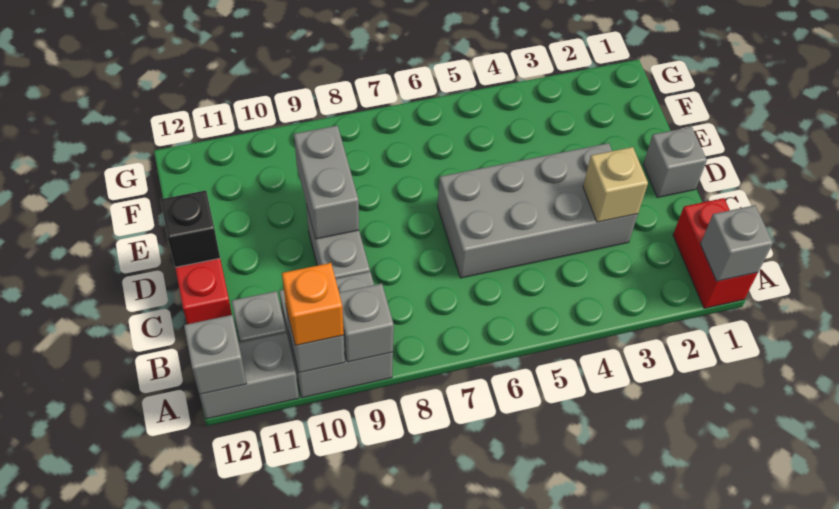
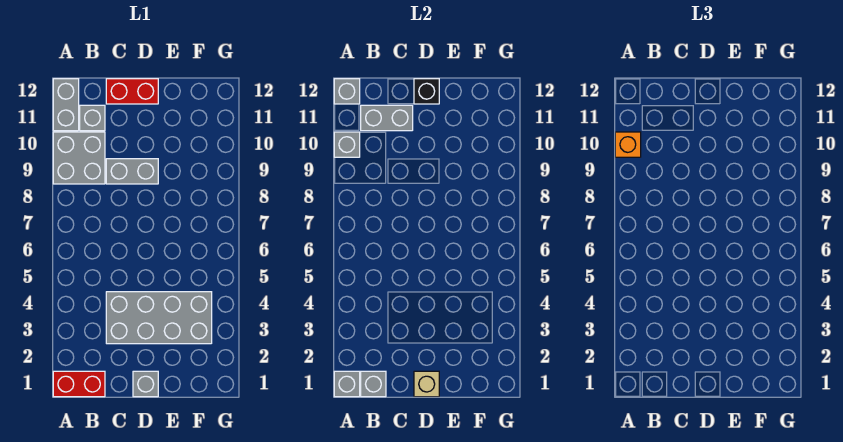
grey 1x1 brick [339,284,394,362] -> grey 1x1 brick moved to [361,371,386,397]
grey 2x4 brick [437,143,638,278] -> grey 2x4 brick turned to [106,292,212,344]
tan 1x1 brick [583,147,648,222] -> tan 1x1 brick moved to [414,371,439,397]
grey 1x2 brick [294,126,359,239] -> grey 1x2 brick moved to [361,105,413,131]

